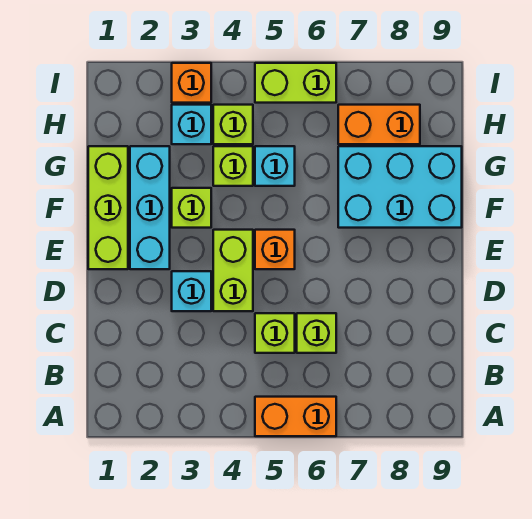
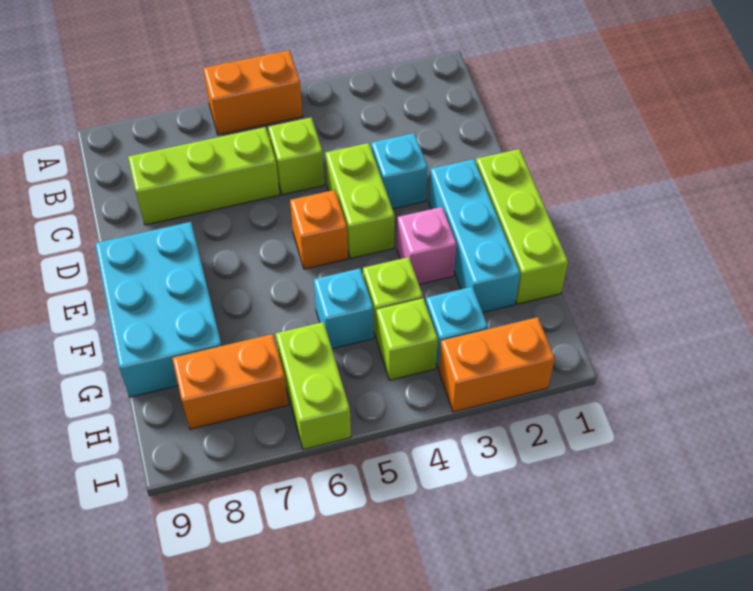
lime 1x1 brick [297,313,336,353] -> lime 1x3 brick [128,127,280,225]
lime 1x1 brick [172,188,211,228] -> pink 1x1 brick [397,207,457,284]
cyan 2x3 brick [338,146,462,228] -> cyan 2x3 brick turned to [95,222,222,397]
orange 1x1 brick [172,63,211,103] -> orange 1x2 brick [439,317,555,412]
lime 1x2 brick [255,63,336,103] -> lime 1x2 brick turned to [276,322,351,450]

